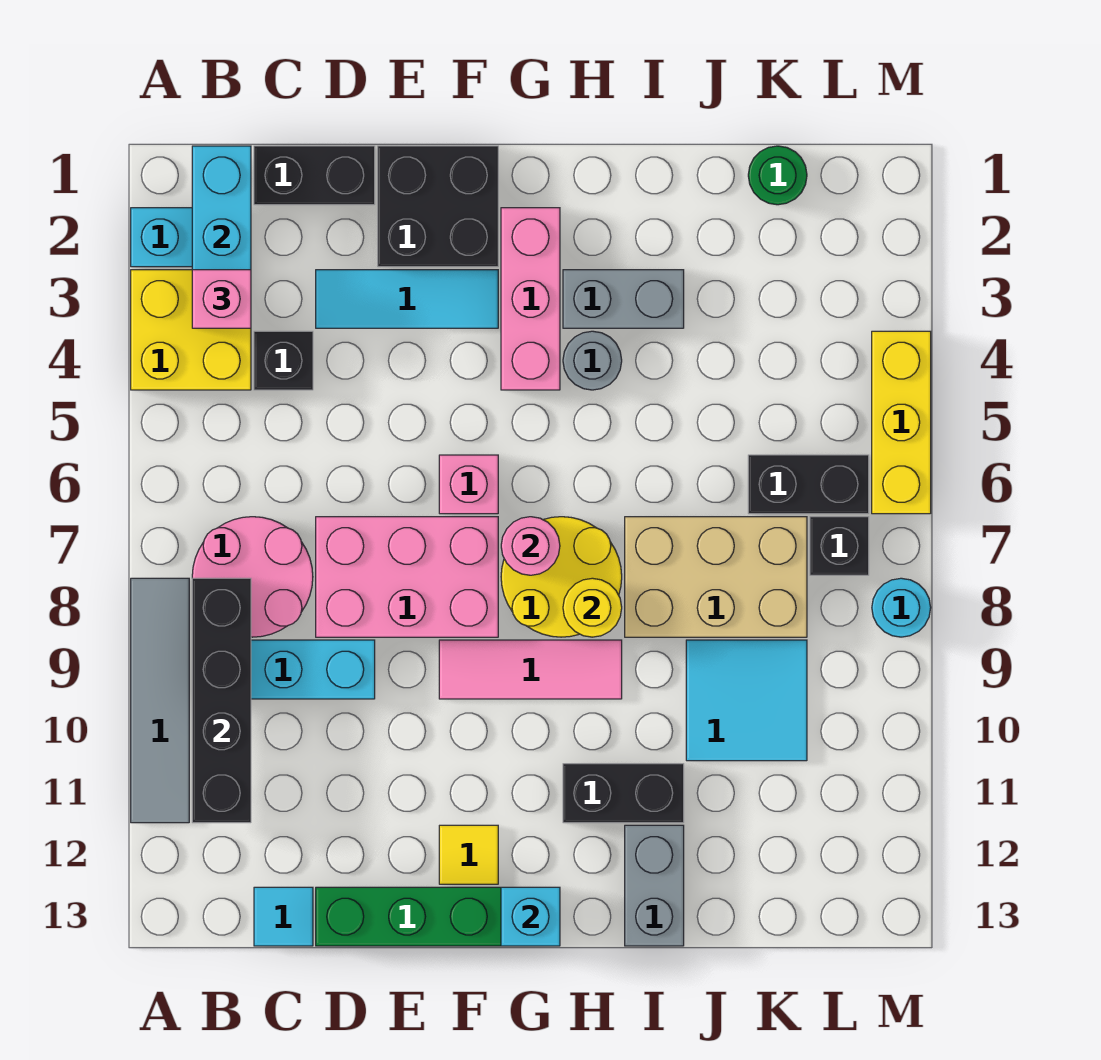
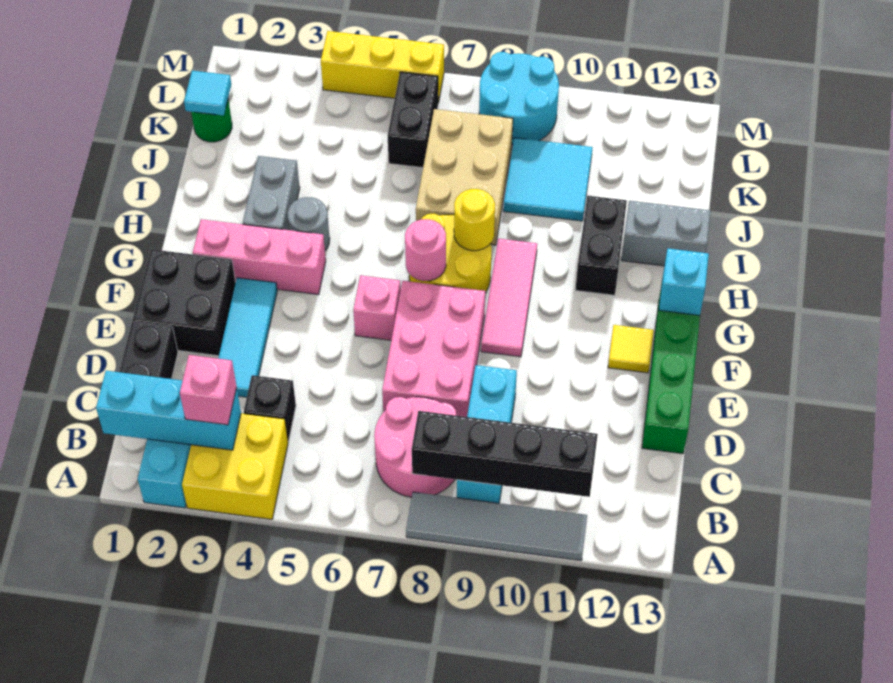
cyan 1x1 tile [254,887,313,946] -> cyan 1x1 tile moved to [184,71,231,116]
black 1x1 brick [810,517,869,575] -> none
cyan 1x1 round brick [872,578,931,637] -> cyan 2x2 round brick [479,52,559,145]

